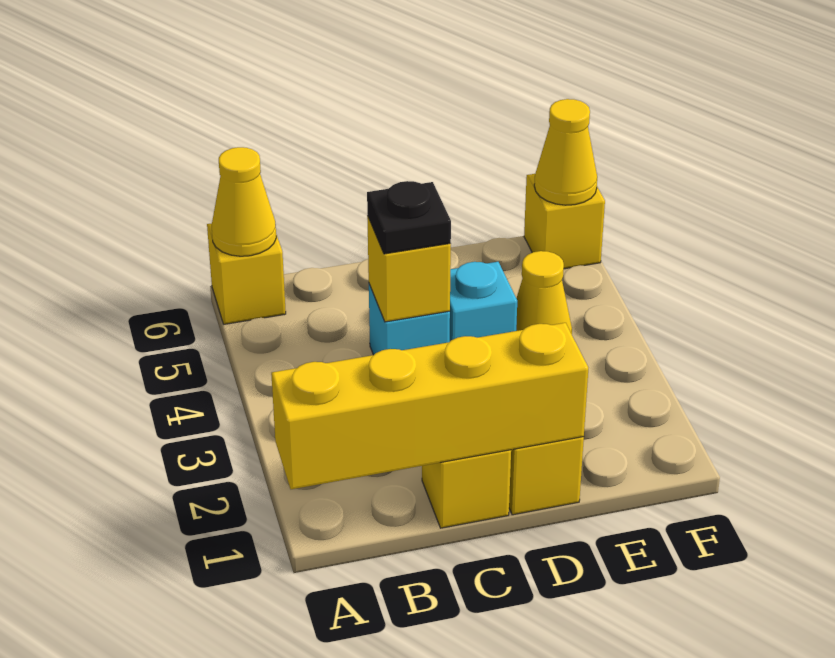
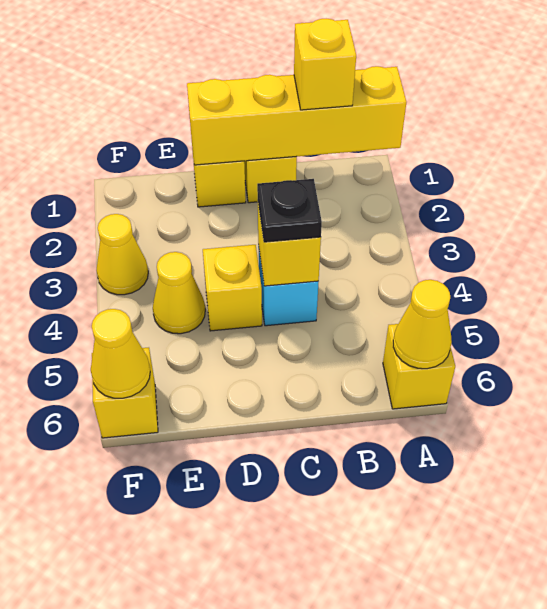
none -> yellow 1x1 brick [294,19,356,110]
cyan 1x1 brick [450,262,517,341] -> yellow 1x1 brick [203,245,262,331]
none -> yellow 1x1 cone [96,214,148,295]

